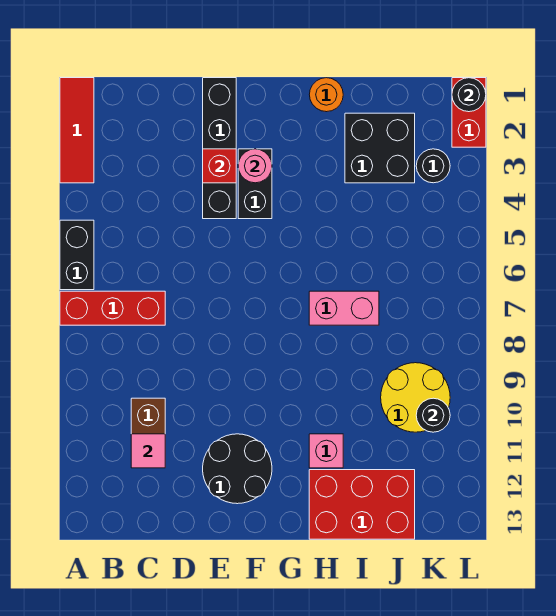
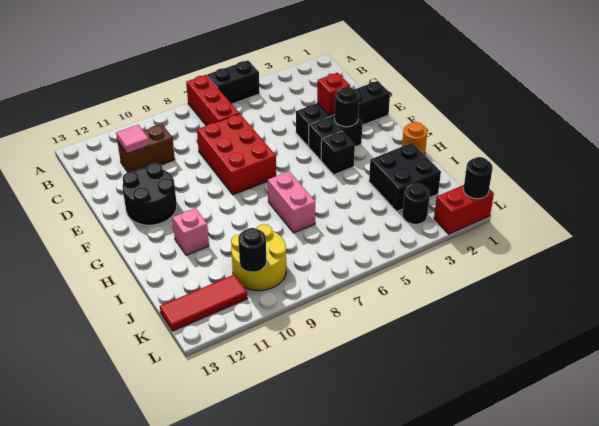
red 1x3 tile [60,78,94,183] -> red 1x3 tile moved to [160,275,248,331]
pink 1x1 round brick [238,149,272,183] -> black 1x1 round brick [334,87,359,127]
none -> black 1x1 brick [321,131,355,175]
red 2x3 brick [309,470,415,539] -> red 2x3 brick moved to [197,114,276,195]

